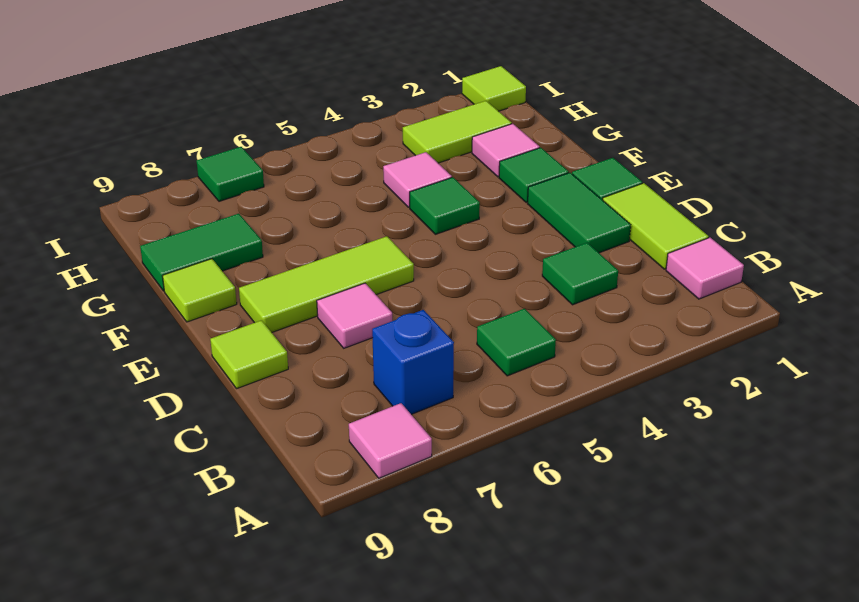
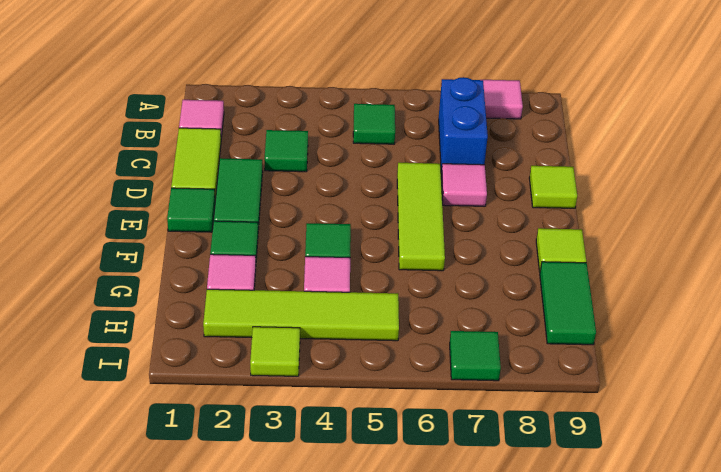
blue 1x1 brick [372,310,454,414] -> blue 1x2 brick [439,77,488,174]
lime 1x3 tile [239,236,414,332] -> lime 1x3 tile turned to [397,163,445,271]
green 1x2 tile [140,214,263,291] -> green 1x2 tile turned to [540,262,596,345]
lime 1x2 tile [403,101,512,163] -> lime 1x4 tile [203,289,399,341]
lime 1x1 tile [462,66,526,111] -> lime 1x1 tile moved to [250,327,300,376]

